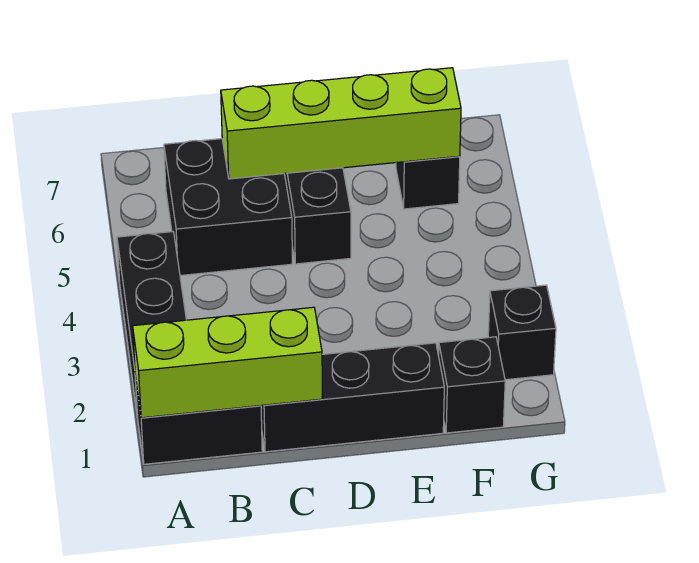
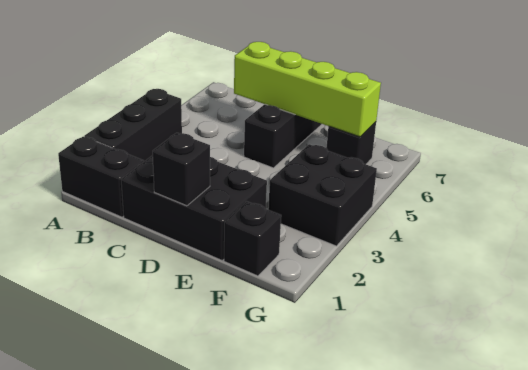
lime 1x3 brick [133,307,322,418] -> none
black 2x2 brick [164,139,292,276] -> black 2x2 brick moved to [268,144,377,246]
black 1x3 brick [261,343,444,452] -> black 2x3 brick [121,155,267,260]
black 1x1 brick [488,285,556,380] -> black 1x1 brick moved to [153,133,210,206]

